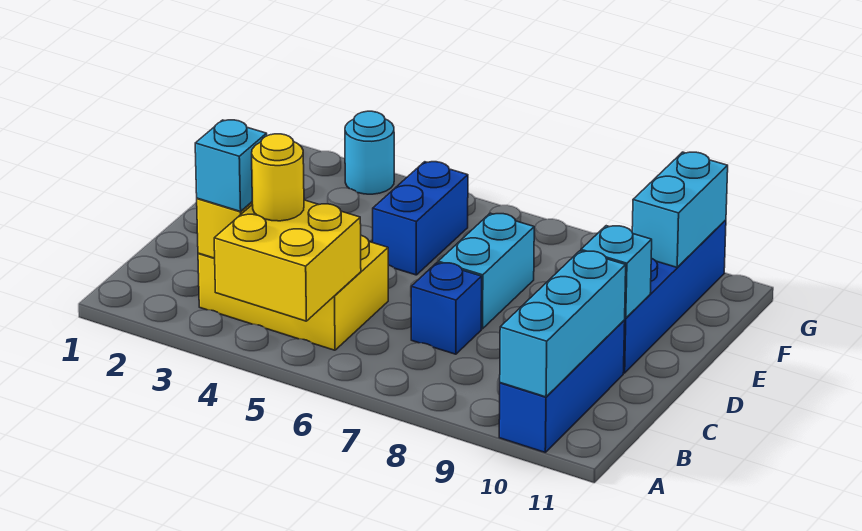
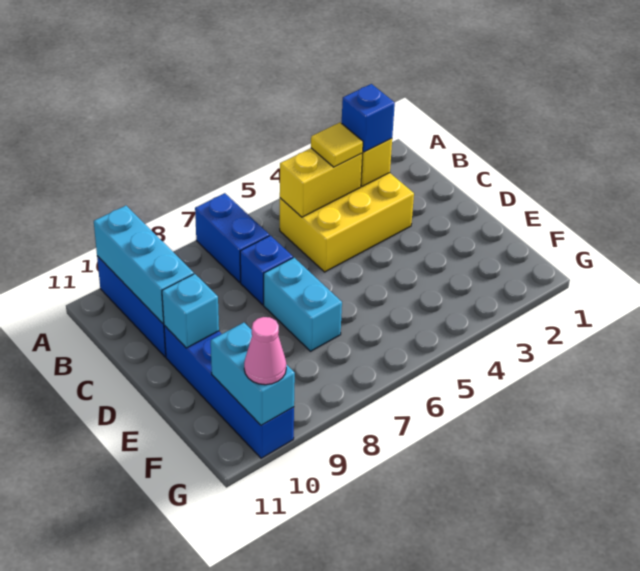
yellow 2x2 brick [214,200,361,321] -> yellow 1x2 brick [280,148,362,217]
cyan 1x1 brick [195,120,267,212] -> blue 1x1 brick [342,84,395,152]
yellow 1x1 round brick [252,134,304,221] -> yellow 1x1 tile [311,122,363,167]
blue 1x2 brick [373,162,468,275] -> blue 1x2 brick moved to [195,193,269,282]
cyan 1x1 round brick [345,111,394,194] -> none
none -> pink 1x1 cone [244,317,286,385]

